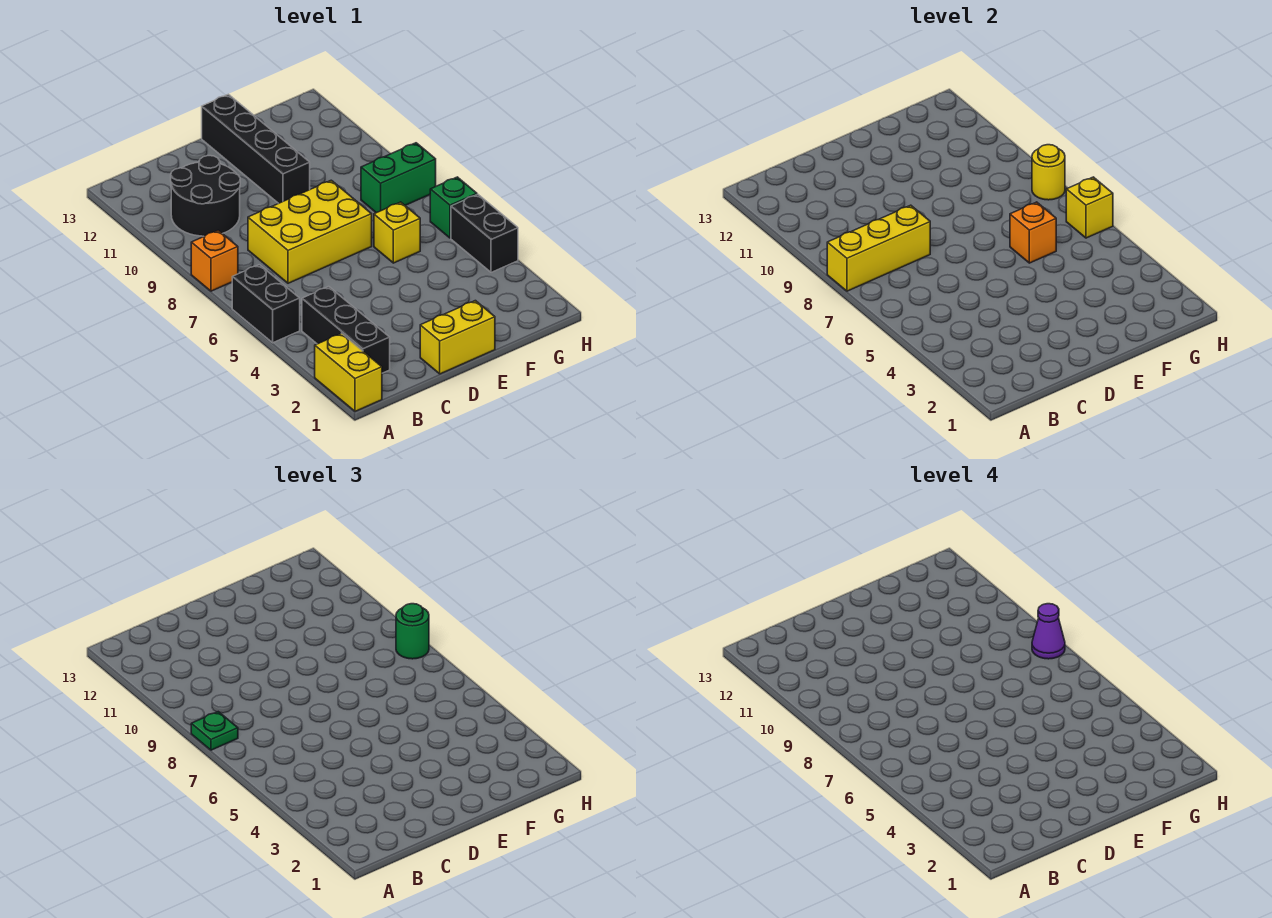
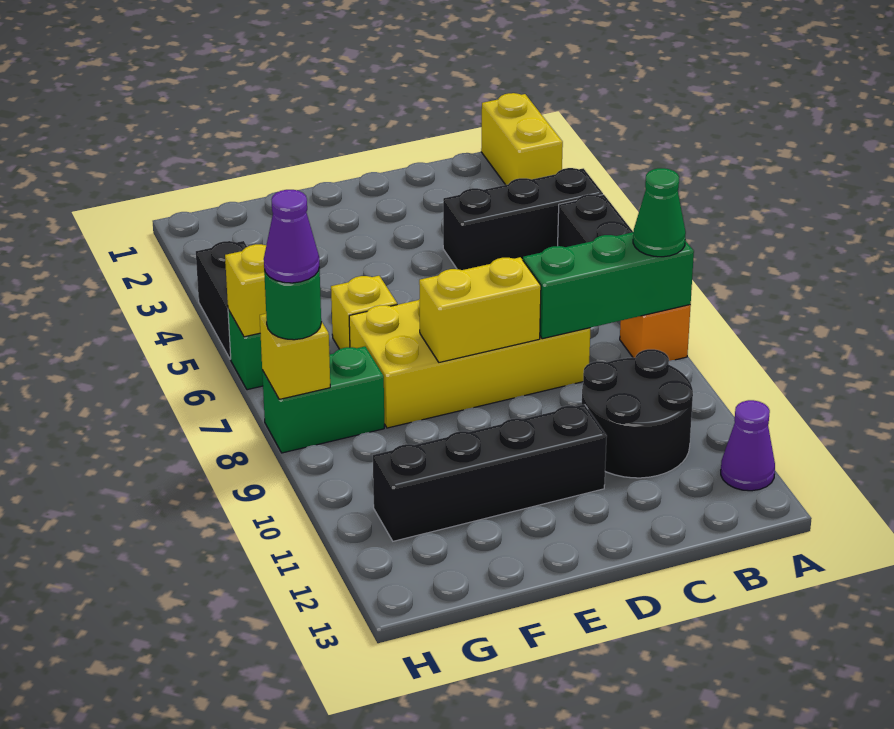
yellow 1x3 brick [827,205,930,291] -> green 1x3 brick [523,232,694,339]
green 1x1 plate [191,712,238,750] -> green 1x1 cone [633,168,686,257]
none -> purple 1x1 cone [721,400,775,491]
black 1x3 brick [302,287,390,373] -> black 1x3 brick turned to [443,168,603,270]
yellow 2x3 brick [248,180,372,283] -> yellow 2x4 brick [349,299,591,428]
yellow 1x2 brick [420,301,495,374] -> yellow 1x2 brick moved to [419,257,541,362]
black 1x4 brick [202,94,310,203] -> black 1x4 brick turned to [373,404,607,541]
orange 1x1 brick [1010,202,1056,263] -> none
yellow 1x1 round brick [1032,145,1065,200] -> yellow 1x1 brick [260,314,330,399]

